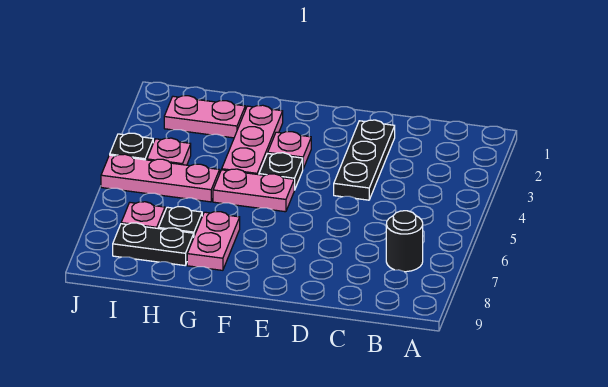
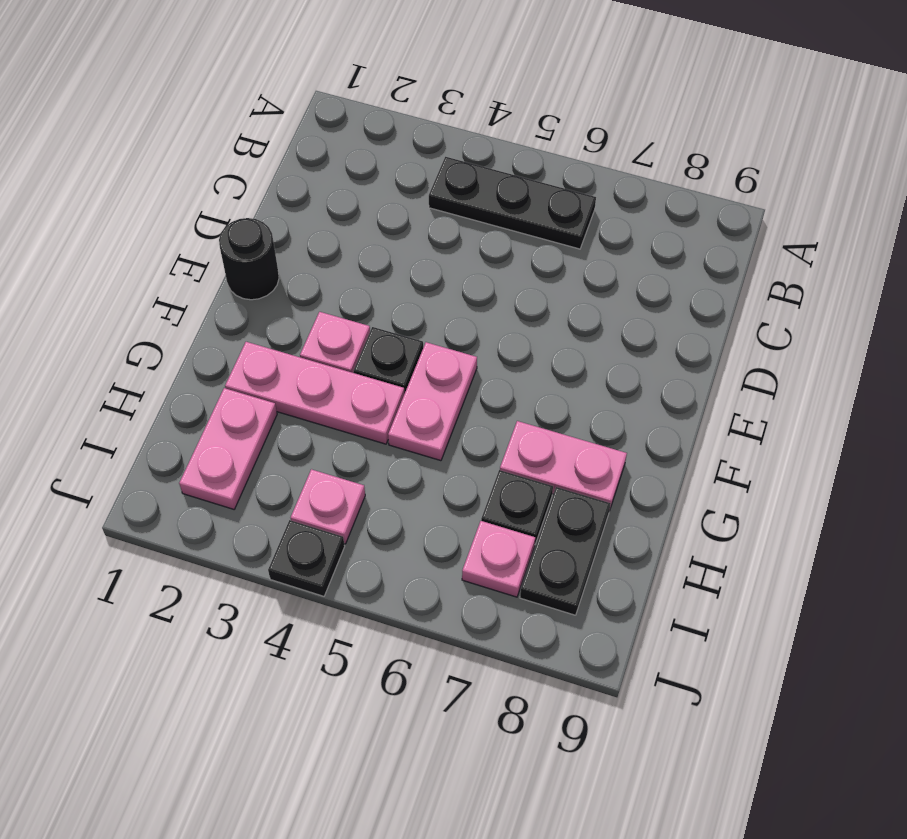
black 1x1 round brick [386,211,423,272] -> black 1x1 round brick moved to [219,218,279,300]
black 1x3 plate [334,120,395,200] -> black 1x3 plate moved to [429,157,596,249]
pink 1x3 plate [101,154,220,202] -> none

